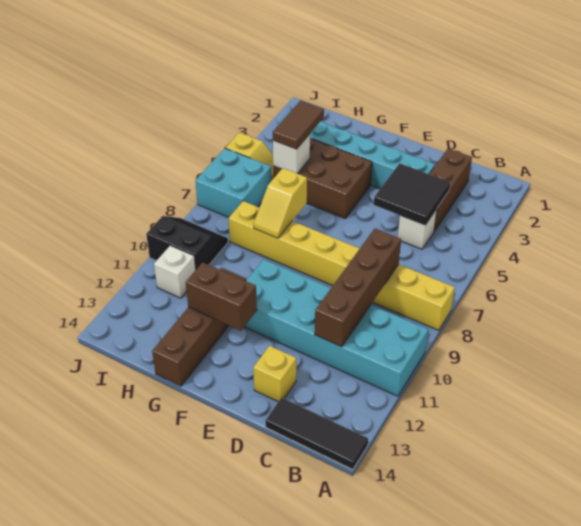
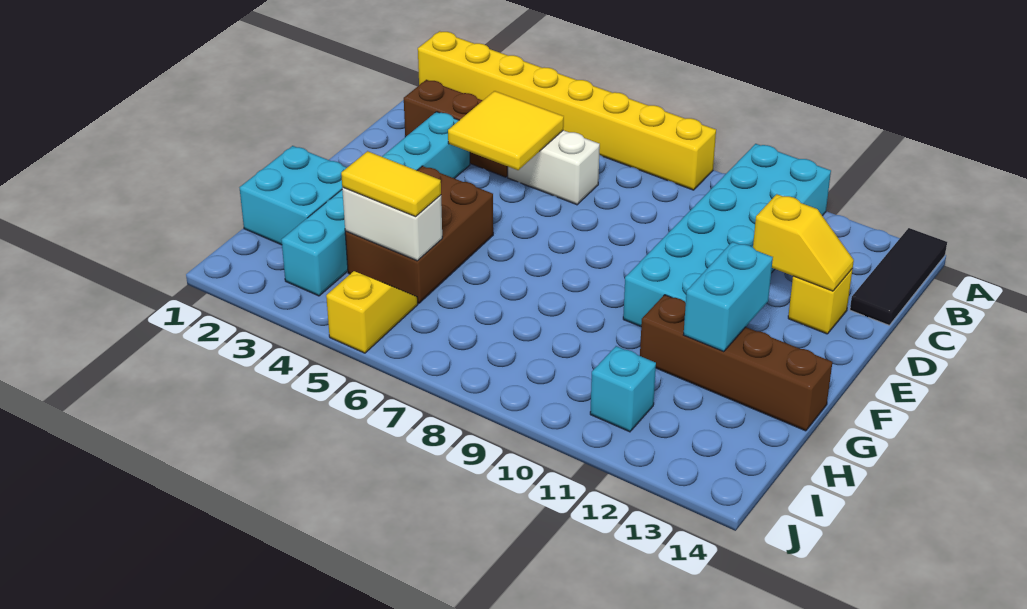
yellow 1x8 brick [229,201,455,330] -> yellow 1x8 brick turned to [418,31,716,190]
black 2x2 tile [374,163,450,225] -> yellow 2x2 tile [448,91,564,170]
white 1x1 brick [398,209,437,249] -> white 1x2 brick [508,130,600,205]
brown 1x4 brick [315,229,401,347] -> none
brown 1x2 brick [186,262,257,331] -> cyan 1x2 brick [684,242,773,352]
yellow 1x2 slope [254,168,307,238] -> yellow 1x2 slope moved to [753,194,854,291]
brown 1x2 tile [273,100,324,149] -> yellow 1x2 tile [341,151,441,217]
white 1x1 brick [273,134,310,174] -> white 1x2 brick [342,187,442,261]
cyan 2x2 brick [195,148,272,217] -> cyan 2x2 brick moved to [240,146,347,245]
black 2x2 slope [146,216,228,269] -> none
white 1x1 brick [154,245,196,298] -> cyan 1x1 brick [590,346,656,432]

